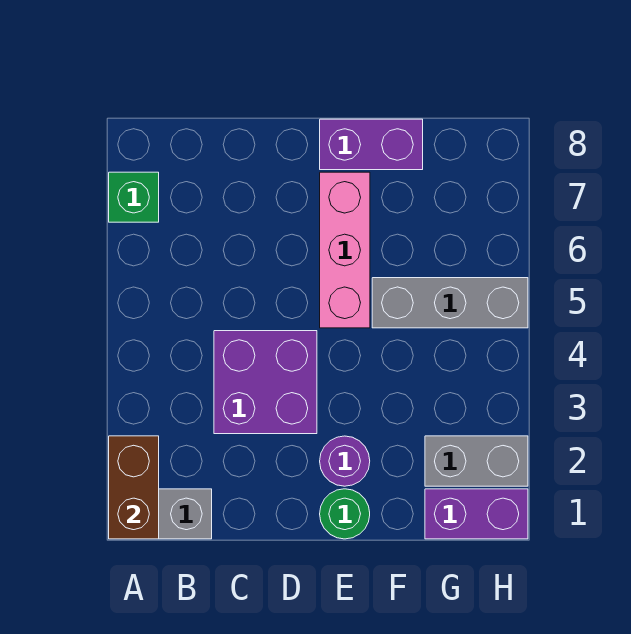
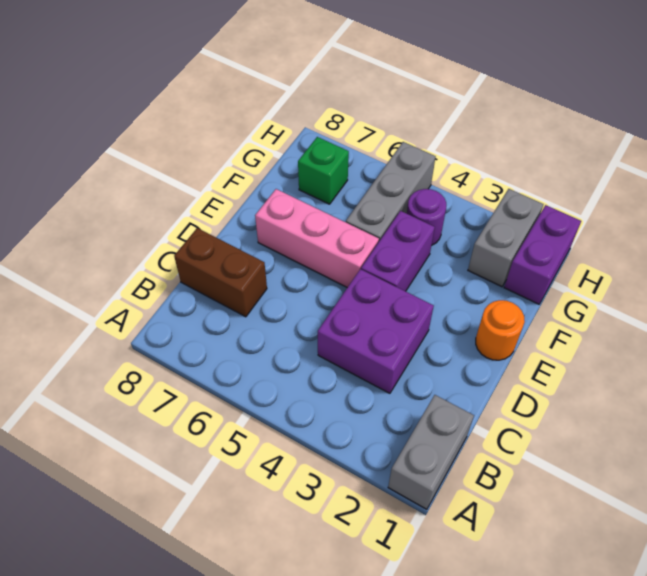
brown 1x2 brick [109,436,159,539] -> brown 1x2 brick moved to [174,228,267,317]
green 1x1 brick [109,172,159,222] -> green 1x1 brick moved to [298,137,349,204]
green 1x1 round brick [320,489,370,539] -> orange 1x1 round brick [476,300,525,360]
purple 1x1 round brick [320,436,370,486] -> purple 1x1 round brick moved to [407,189,446,246]
purple 1x2 brick [320,119,423,170] -> purple 1x2 brick moved to [361,211,435,291]

